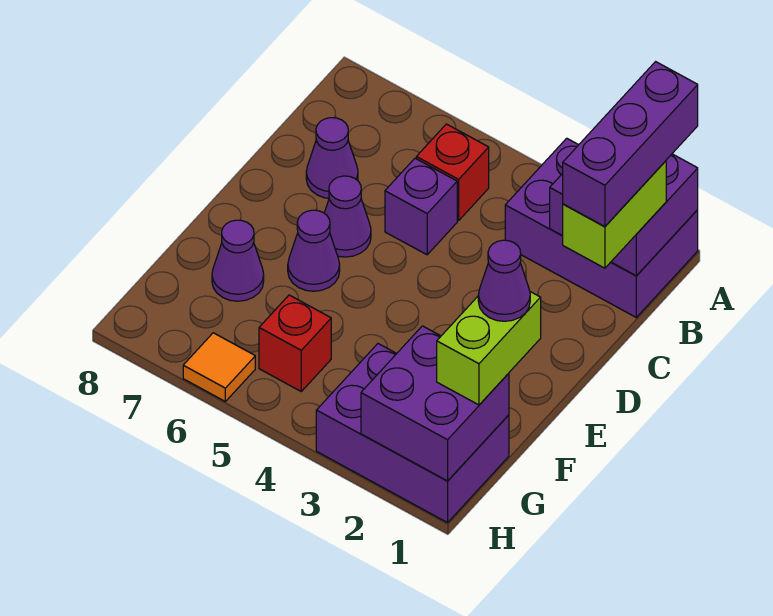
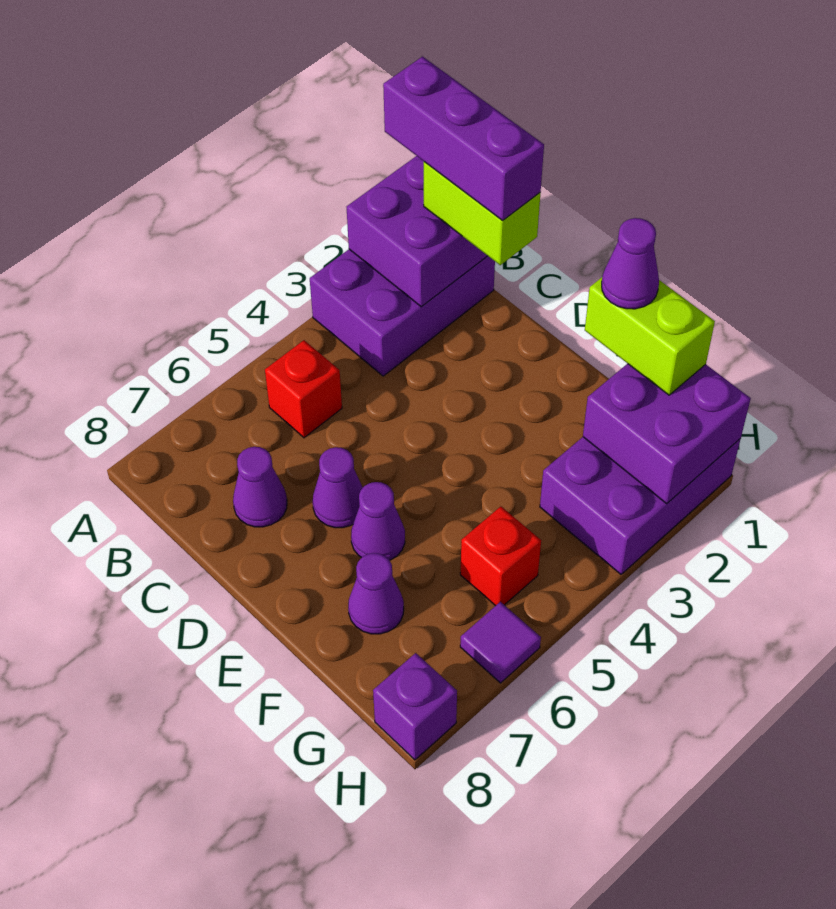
purple 1x1 brick [385,158,457,255] -> purple 1x1 brick moved to [373,653,457,760]
orange 1x1 tile [183,333,255,401] -> purple 1x1 tile [460,602,541,683]

